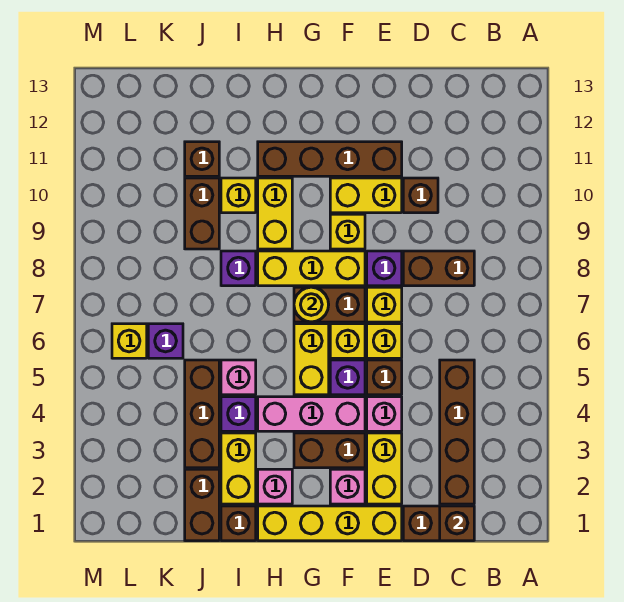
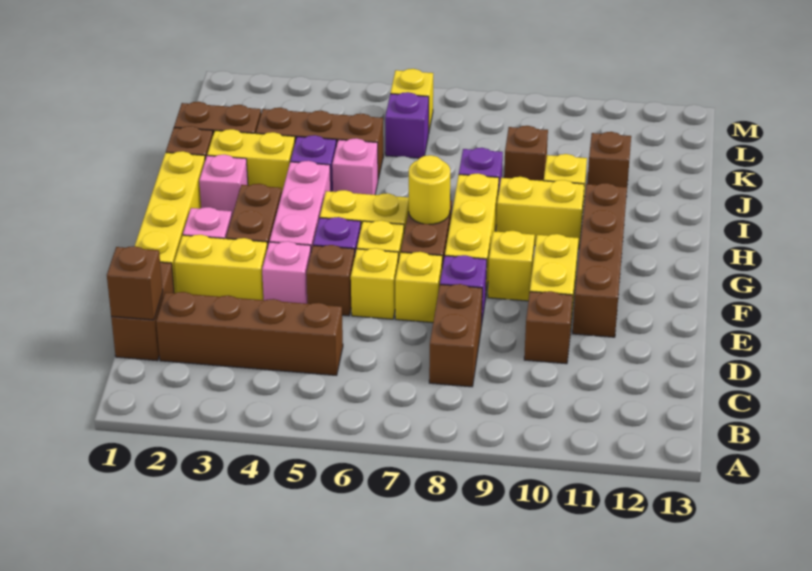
brown 1x2 brick [185,178,219,249] -> brown 1x1 brick [504,126,548,181]

